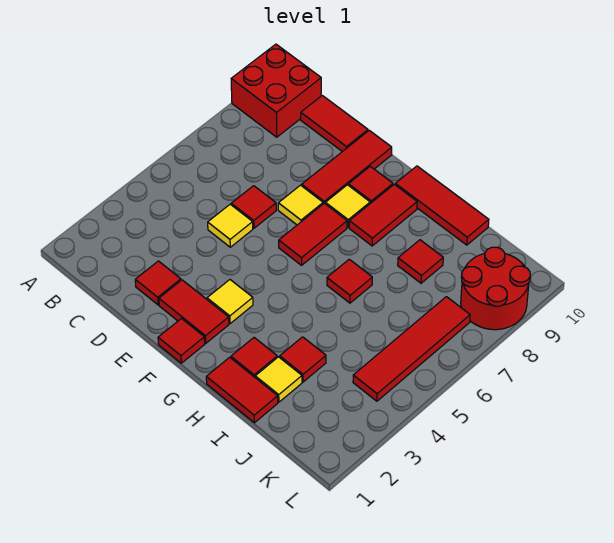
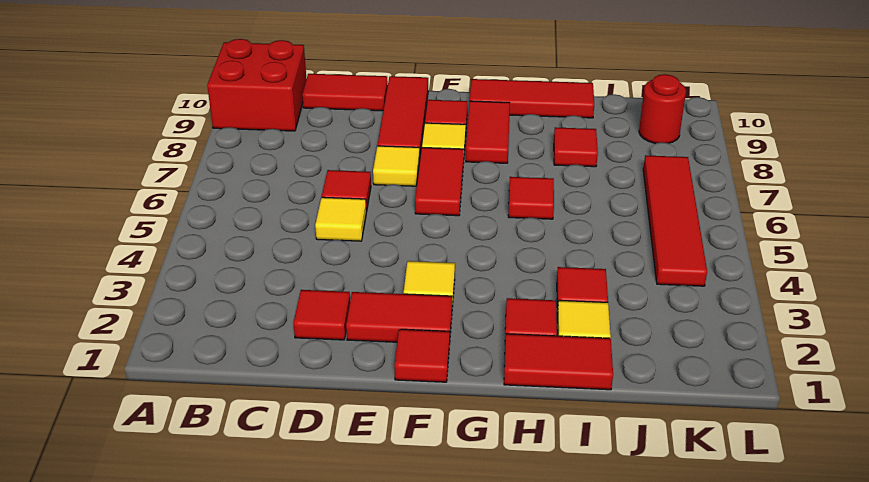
red 2x2 round brick [461,247,530,330] -> red 1x1 round brick [639,74,686,143]

